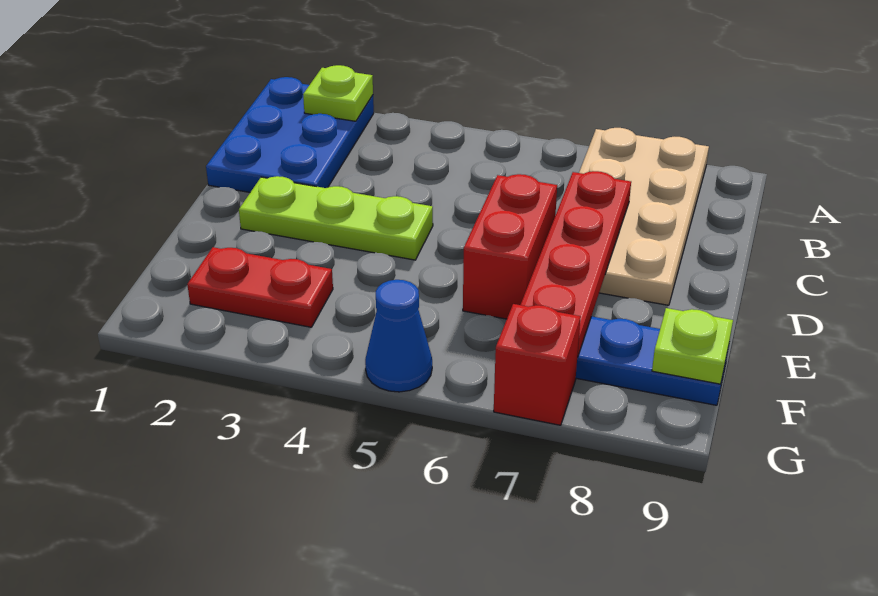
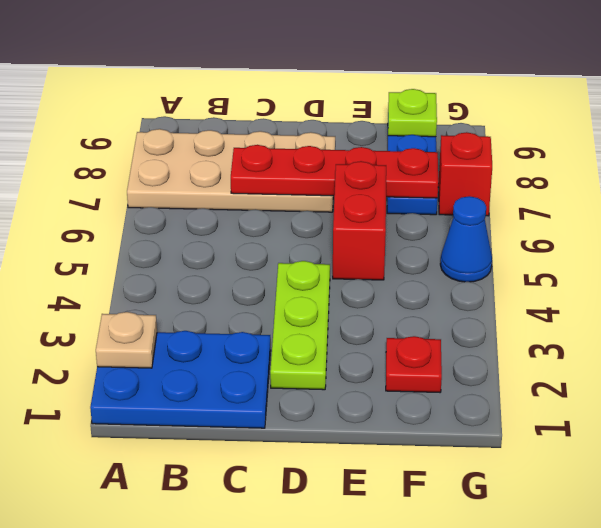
lime 1x1 plate [303,65,373,121] -> tan 1x1 plate [96,312,157,368]
red 1x2 brick [463,174,557,319] -> red 1x2 brick turned to [333,161,386,280]
red 1x2 plate [187,247,333,327] -> red 1x1 plate [386,336,442,392]

